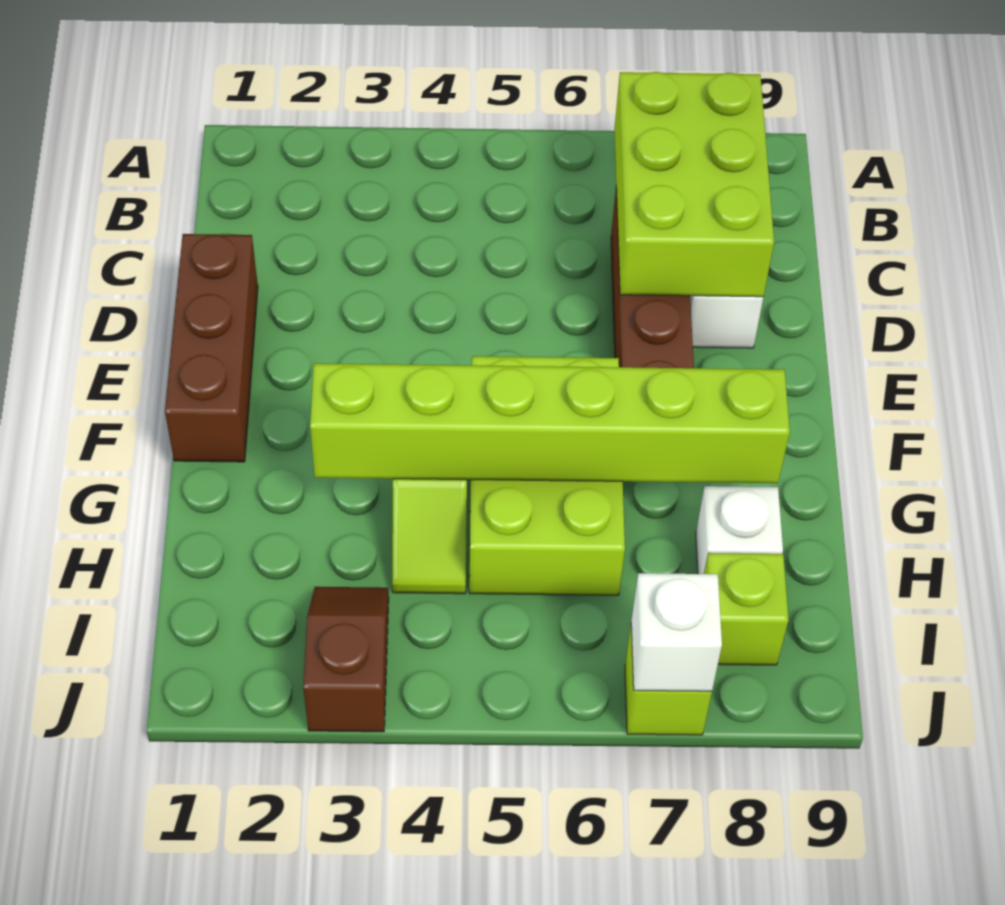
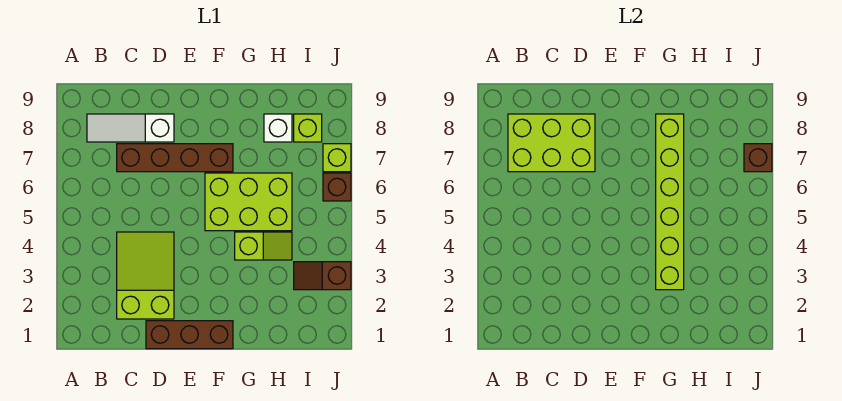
none -> lime 2x3 slope [117,232,174,319]
none -> brown 1x1 brick [323,173,351,201]
white 1x1 brick [631,573,722,691] -> brown 1x1 brick [744,144,772,172]

